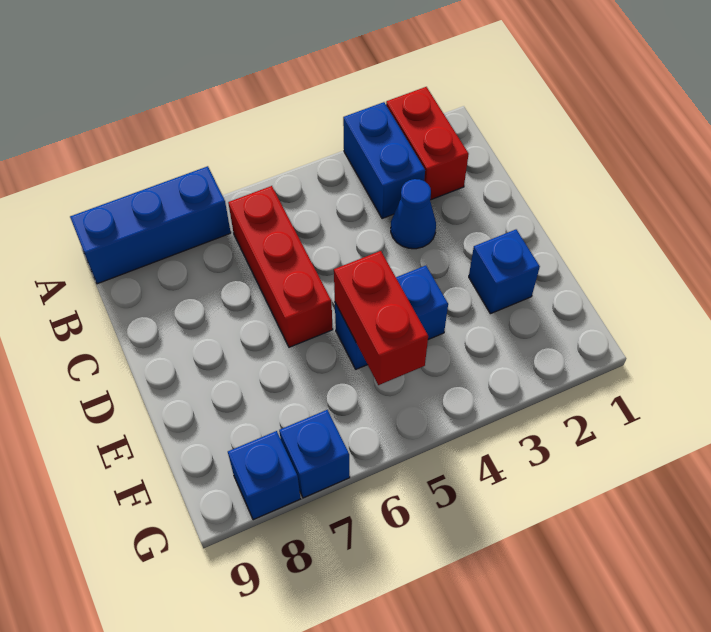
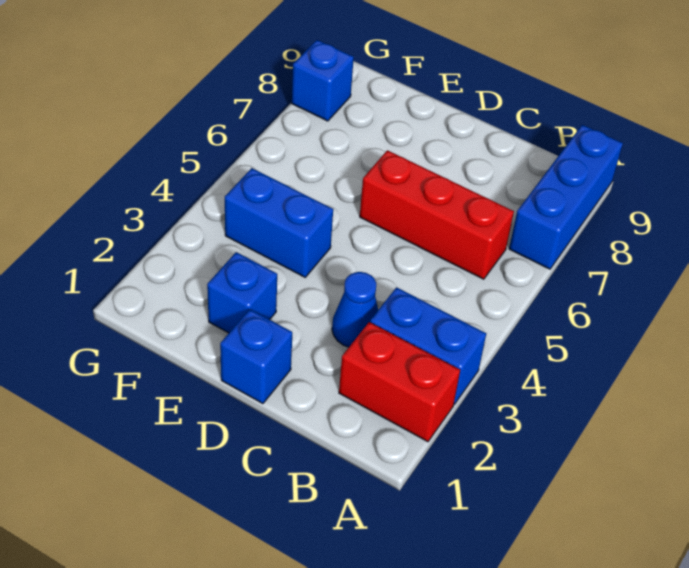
blue 1x2 brick [335,266,448,369] -> blue 1x2 brick turned to [225,168,333,277]
red 1x2 brick [334,251,428,385] -> none
blue 1x1 brick [279,410,350,498] -> blue 1x1 brick moved to [220,309,292,404]

